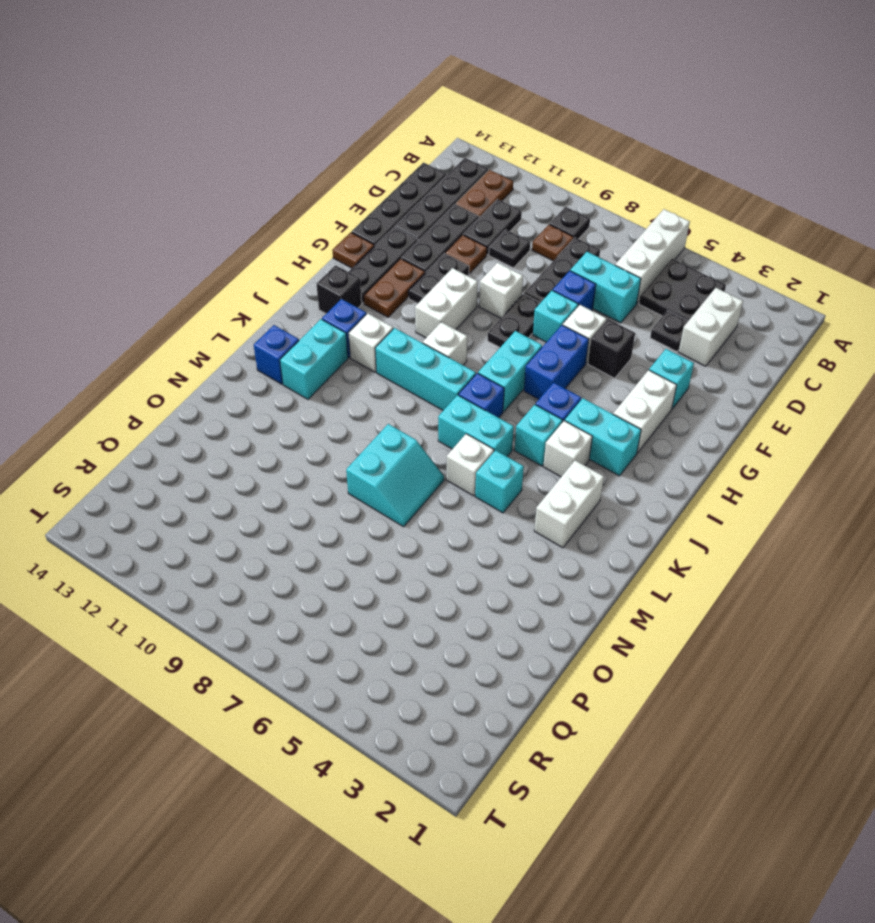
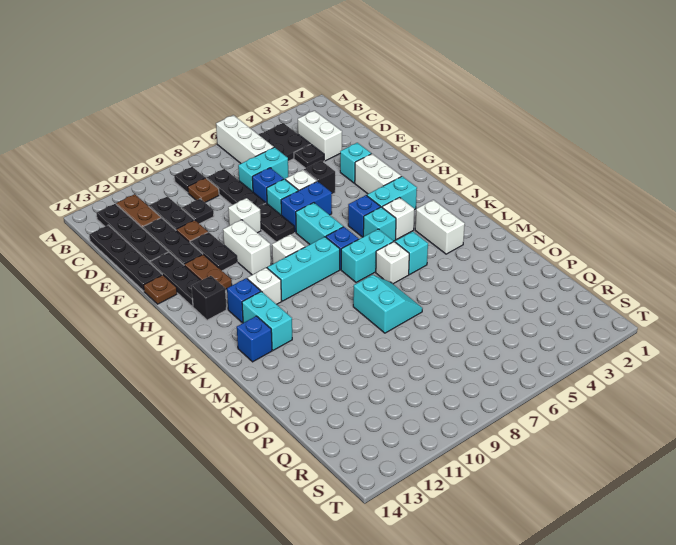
blue 1x2 brick [524,325,589,399] -> blue 1x2 brick turned to [281,181,332,232]

